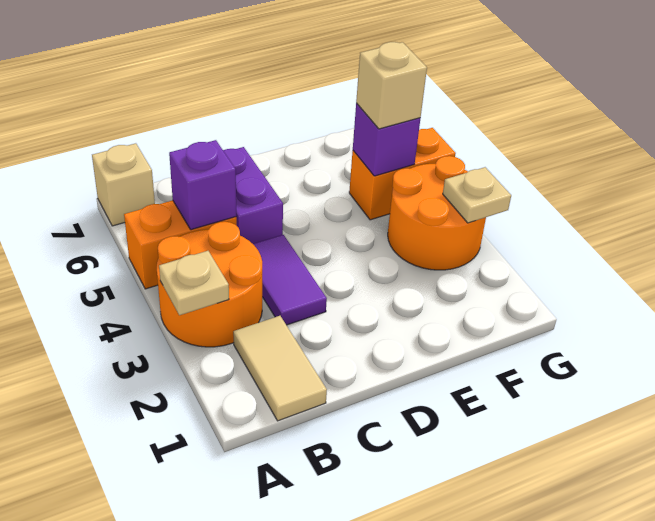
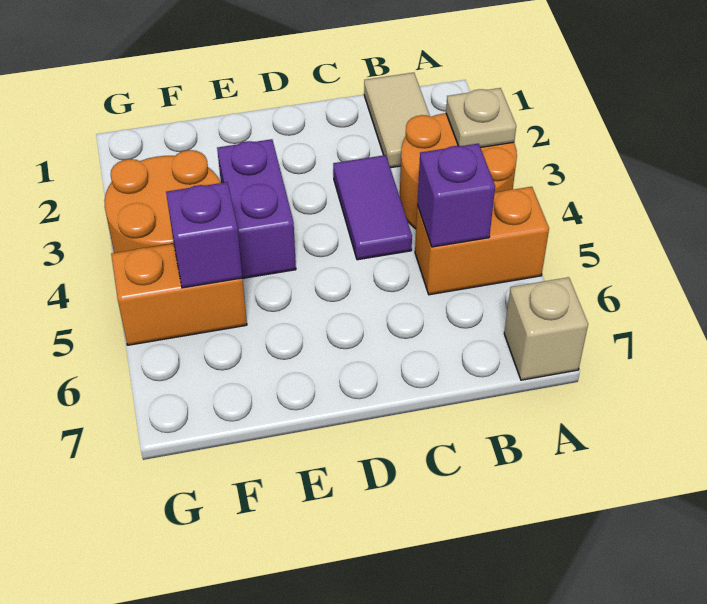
purple 1x2 brick [223,147,283,244] -> purple 1x2 brick moved to [217,139,296,279]
tan 1x1 brick [356,42,427,129] -> none
tan 1x1 plate [443,167,511,223] -> none

